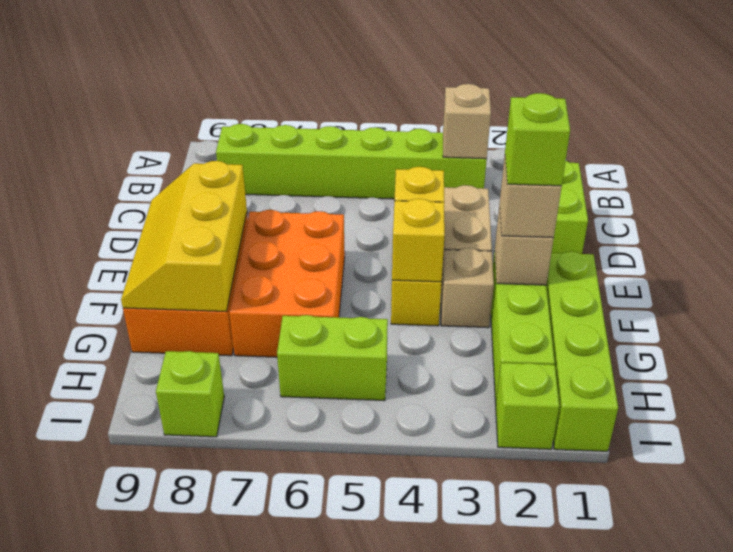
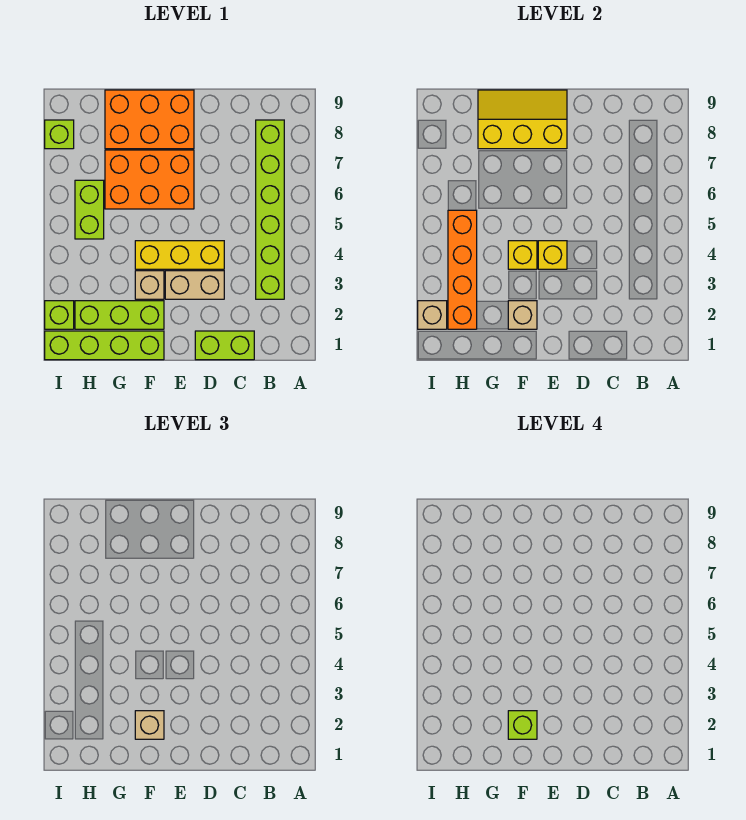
tan 1x1 brick [443,84,491,159] -> tan 1x1 brick moved to [418,301,447,329]
none -> orange 1x4 brick [448,210,477,329]

